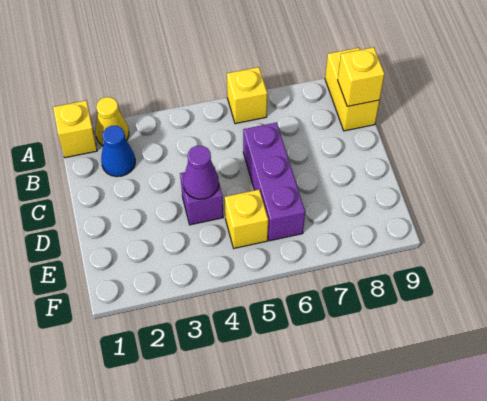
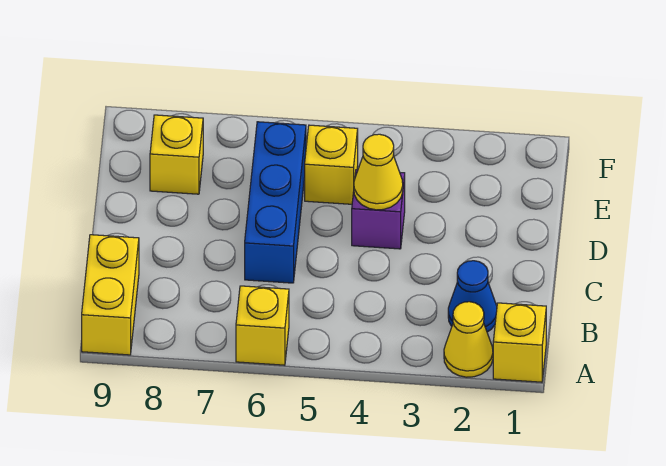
yellow 1x1 brick [338,47,385,106] -> yellow 1x1 brick moved to [150,115,203,194]
purple 1x3 brick [243,122,305,241] -> blue 1x3 brick [245,122,306,283]
purple 1x1 cone [183,145,219,199] -> yellow 1x1 cone [354,134,403,210]

